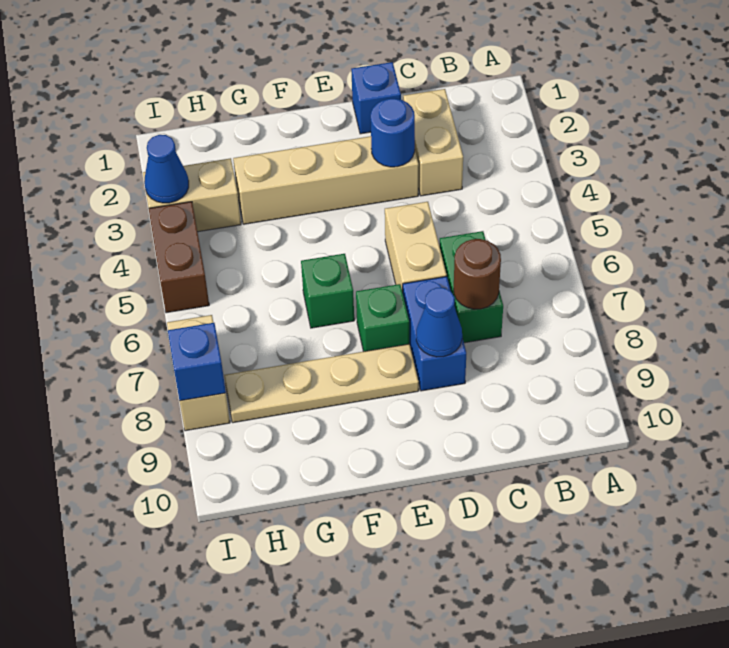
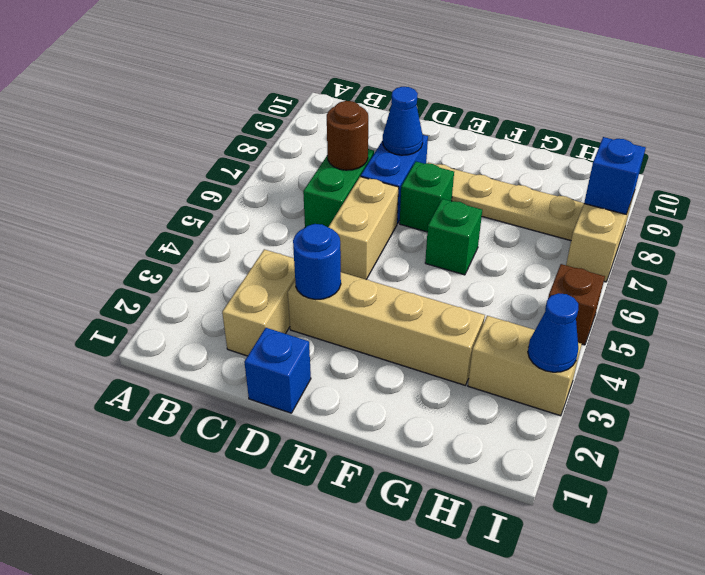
brown 1x2 brick [149,202,209,313] -> brown 1x1 brick [548,264,605,345]

